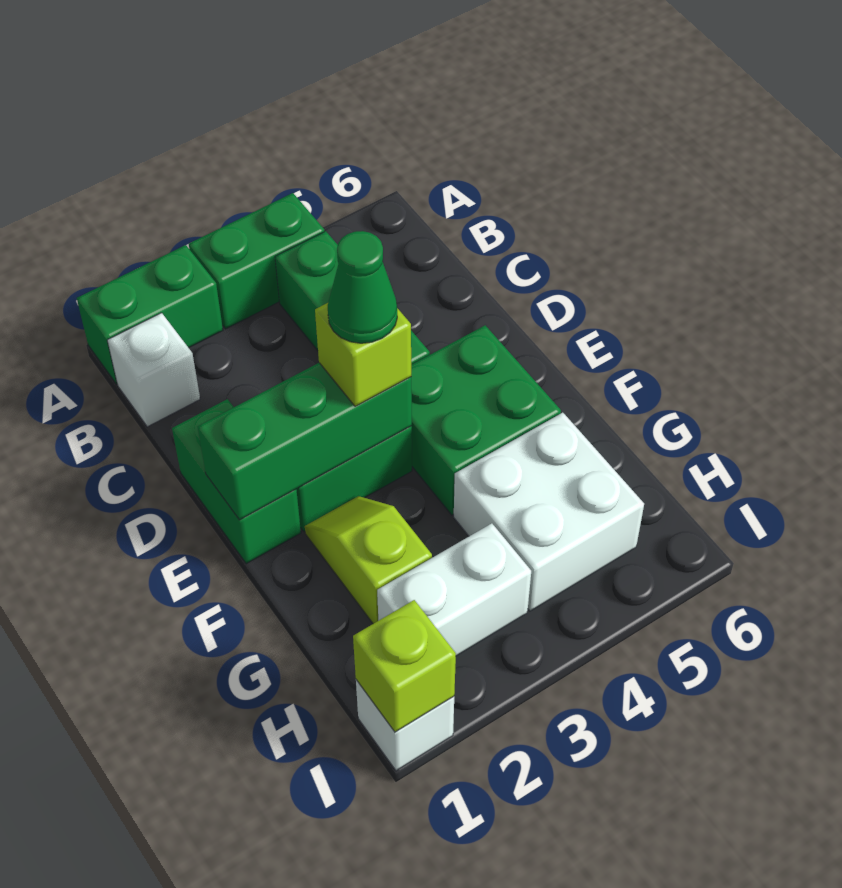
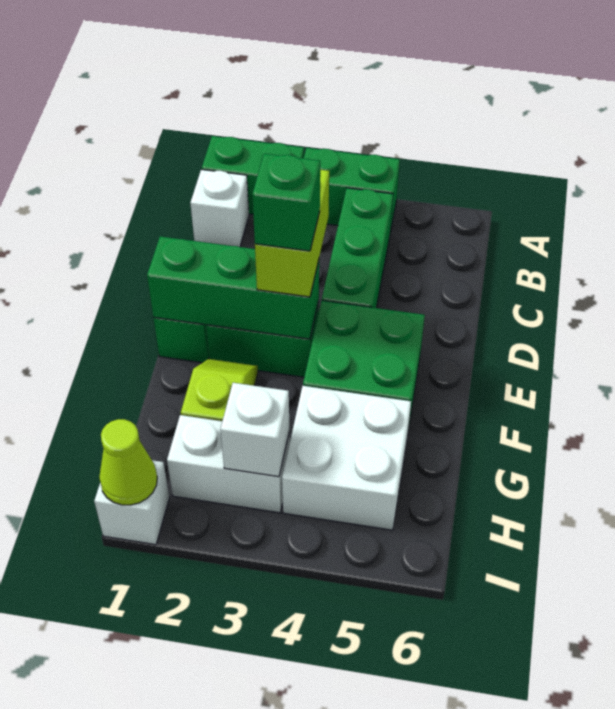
lime 1x1 brick [315,303,411,406] -> lime 1x2 brick [255,170,329,297]
green 1x1 cone [328,231,397,343] -> green 1x1 brick [252,154,320,251]
none -> white 1x1 brick [220,383,289,477]
lime 1x1 brick [353,600,456,732] -> lime 1x1 cone [99,419,157,505]

